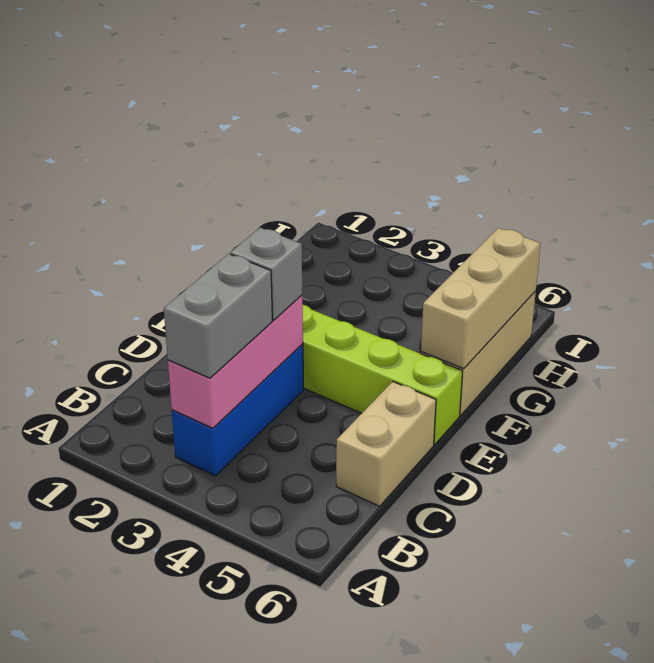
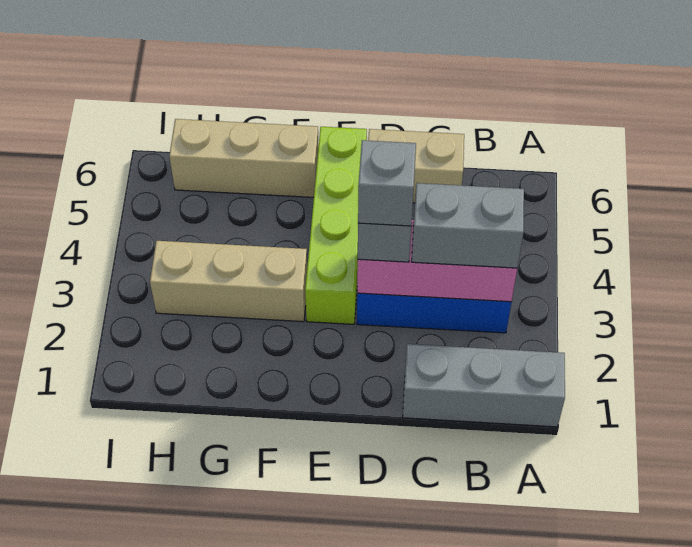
none -> grey 1x3 brick [403,344,565,427]
none -> grey 1x1 brick [358,140,416,226]
tan 1x3 brick [421,228,541,369] -> tan 1x3 brick moved to [150,241,307,322]

